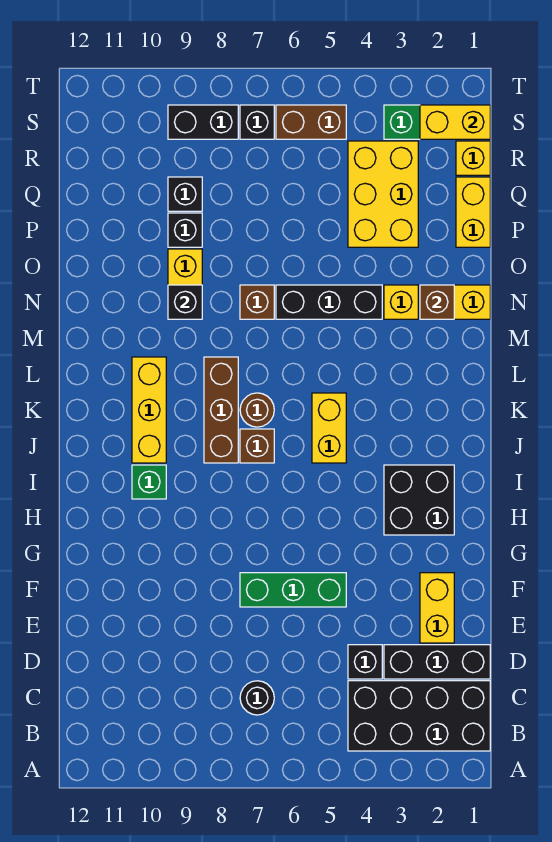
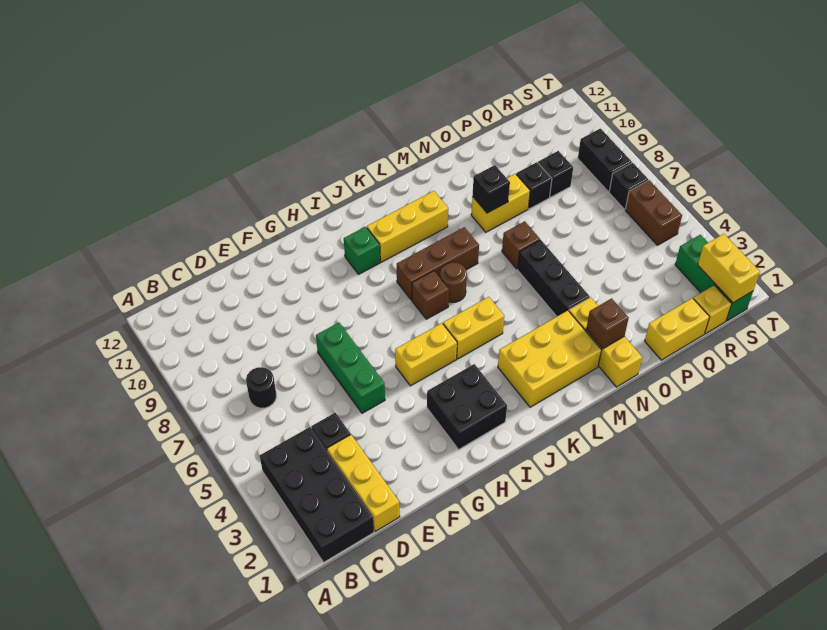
black 1x3 brick [384,645,490,679] -> yellow 1x3 brick [327,435,400,531]
yellow 1x2 brick [420,573,454,643] -> yellow 1x2 brick moved to [395,323,457,386]
yellow 2x3 brick [348,141,418,247] -> yellow 2x3 brick moved to [498,311,601,407]

